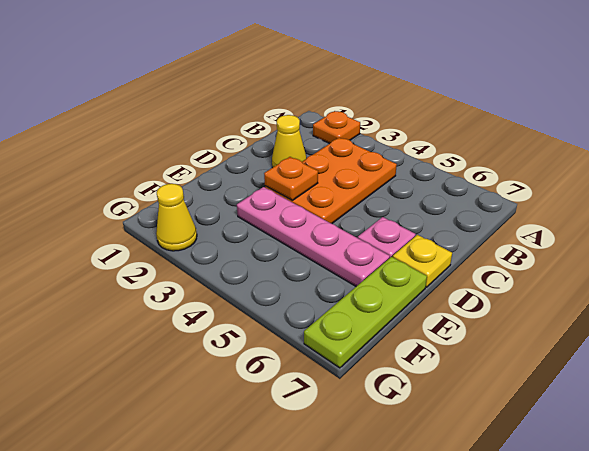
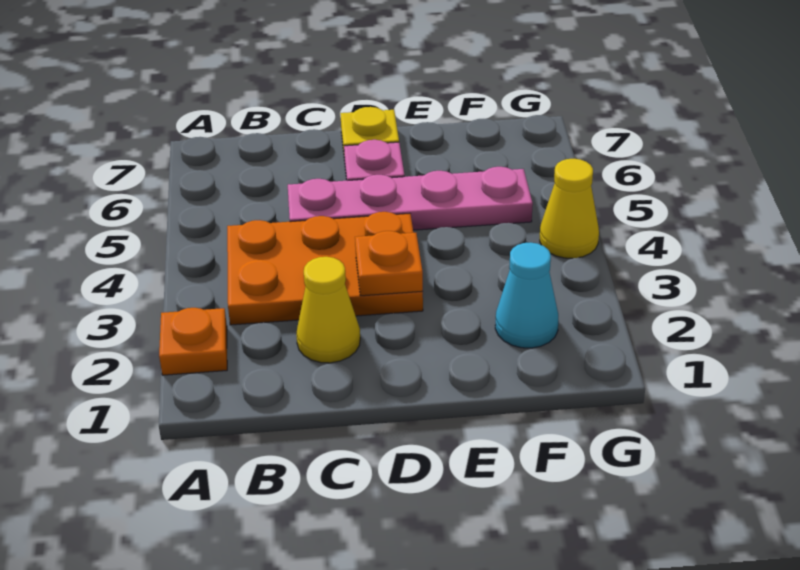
pink 1x4 plate [237,187,390,286] -> pink 1x4 plate turned to [288,167,533,230]
lime 1x3 plate [304,257,427,368] -> none
none -> cyan 1x1 cone [495,242,558,348]
yellow 1x1 cone [156,184,197,251] -> yellow 1x1 cone moved to [540,159,599,258]

